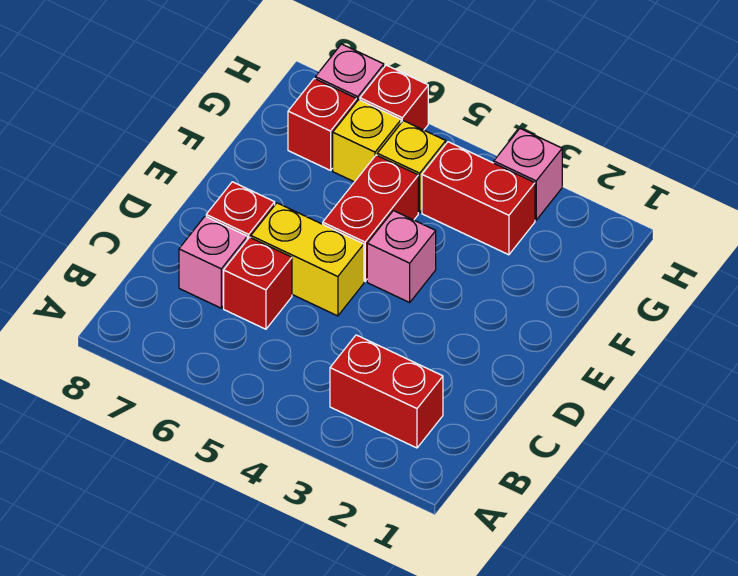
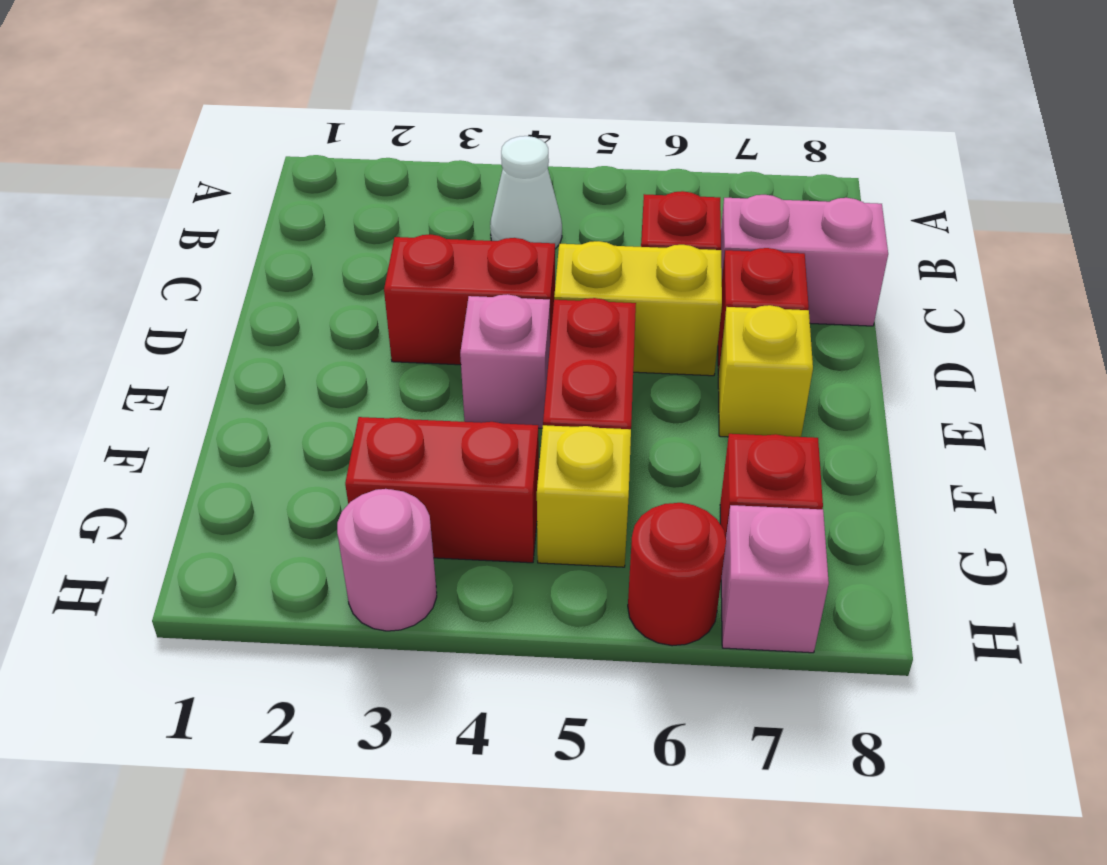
red 1x2 brick [330,335,443,448] -> red 1x2 brick moved to [384,234,555,365]
none -> white 1x1 cone [490,136,562,249]
pink 1x1 brick [179,216,247,308] -> pink 1x2 brick [721,195,888,326]
yellow 1x1 brick [333,100,401,182] -> yellow 1x1 brick moved to [718,305,813,437]
pink 1x1 brick [494,129,562,220] -> pink 1x1 round brick [337,489,437,631]
red 1x1 brick [360,65,428,130] -> red 1x1 round brick [628,503,726,646]

